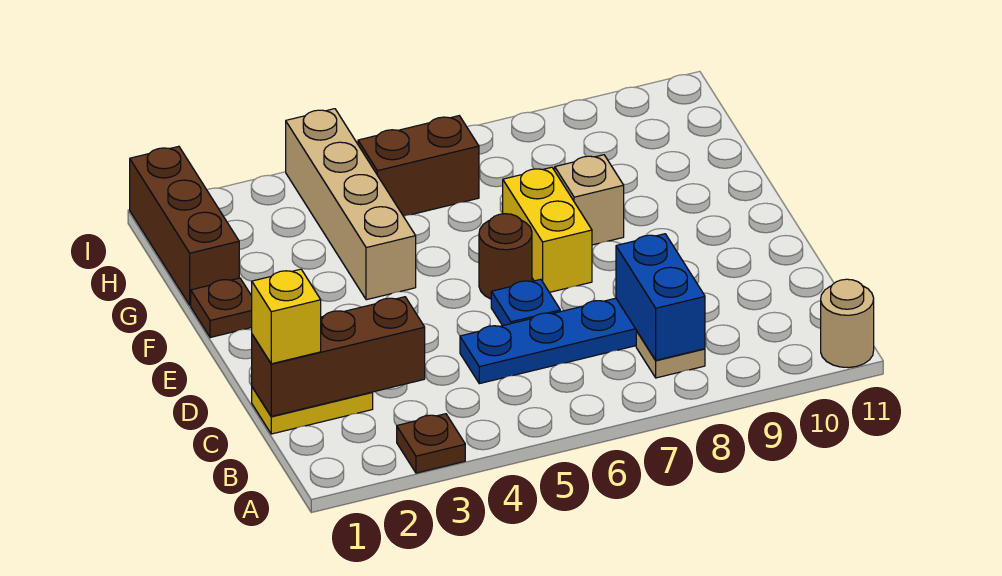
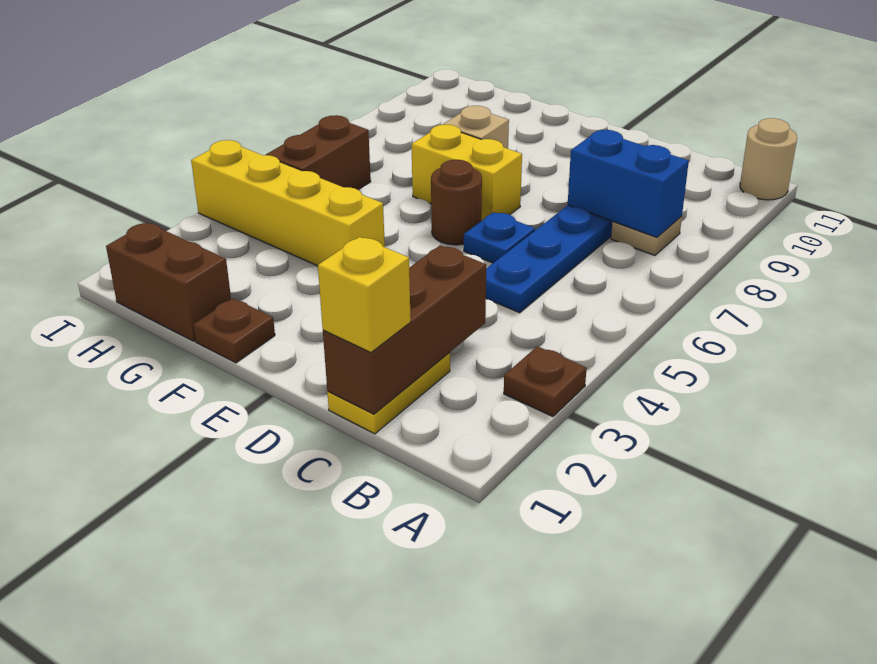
tan 1x4 brick [286,109,416,300] -> yellow 1x4 brick [191,140,385,266]
brown 1x3 brick [130,146,239,305] -> brown 1x2 brick [106,223,231,341]

